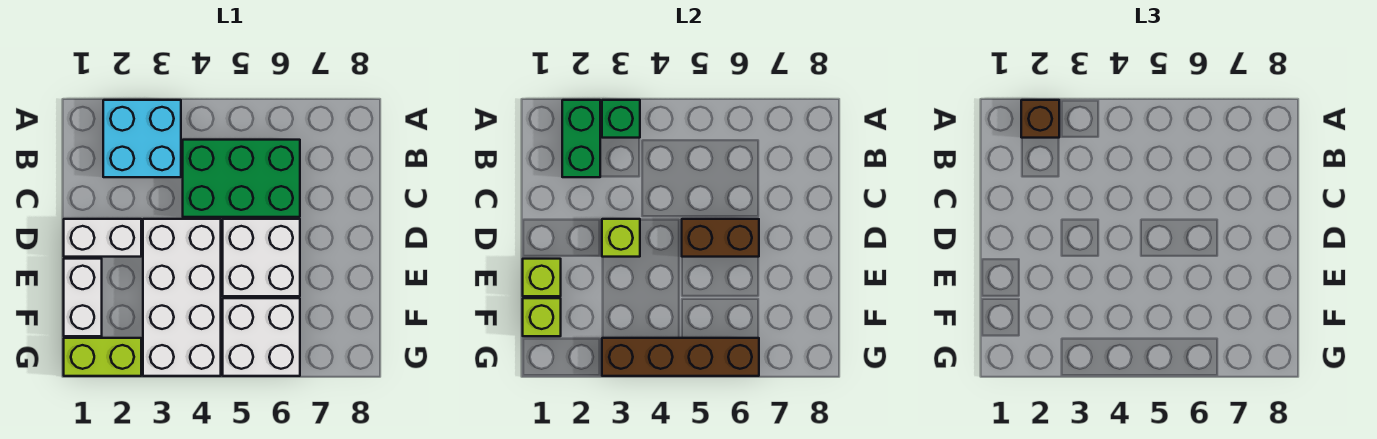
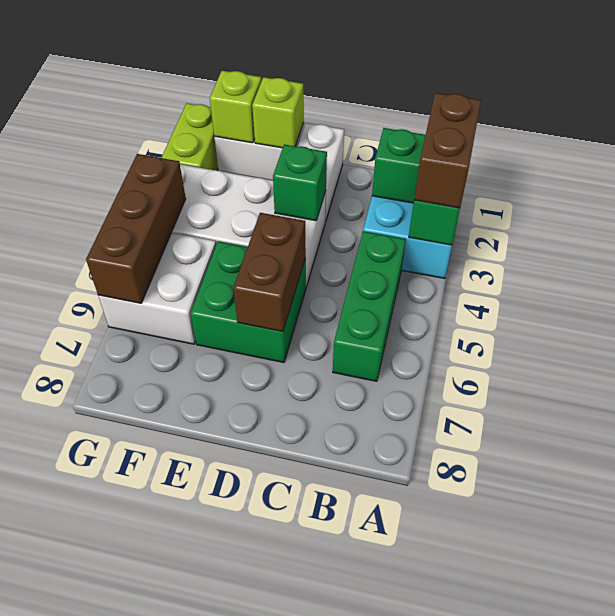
brown 1x1 brick [1021,100,1059,138] -> brown 1x2 brick [414,93,481,208]
green 2x3 brick [183,140,300,217] -> green 1x3 brick [333,231,406,381]
lime 1x1 brick [602,219,640,257] -> green 1x1 brick [273,144,327,221]
white 2x2 brick [223,219,300,296] -> green 2x2 brick [190,241,306,362]
brown 1x4 brick [602,338,759,376] -> brown 1x3 brick [86,154,186,303]

